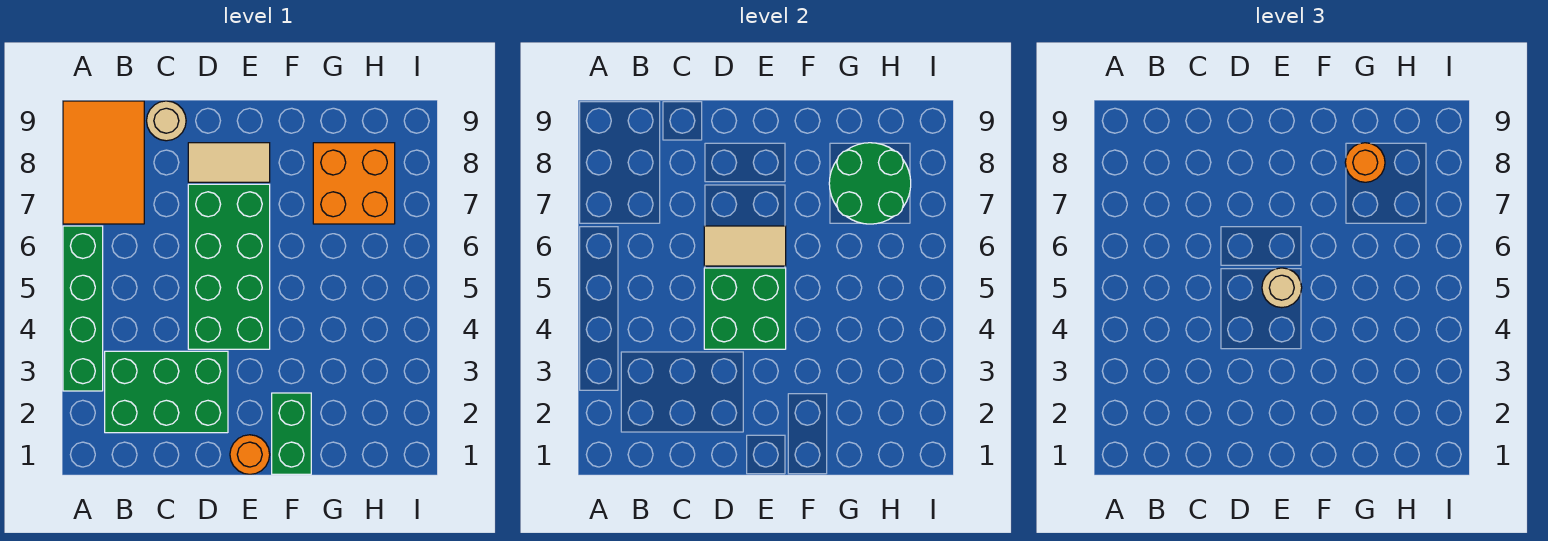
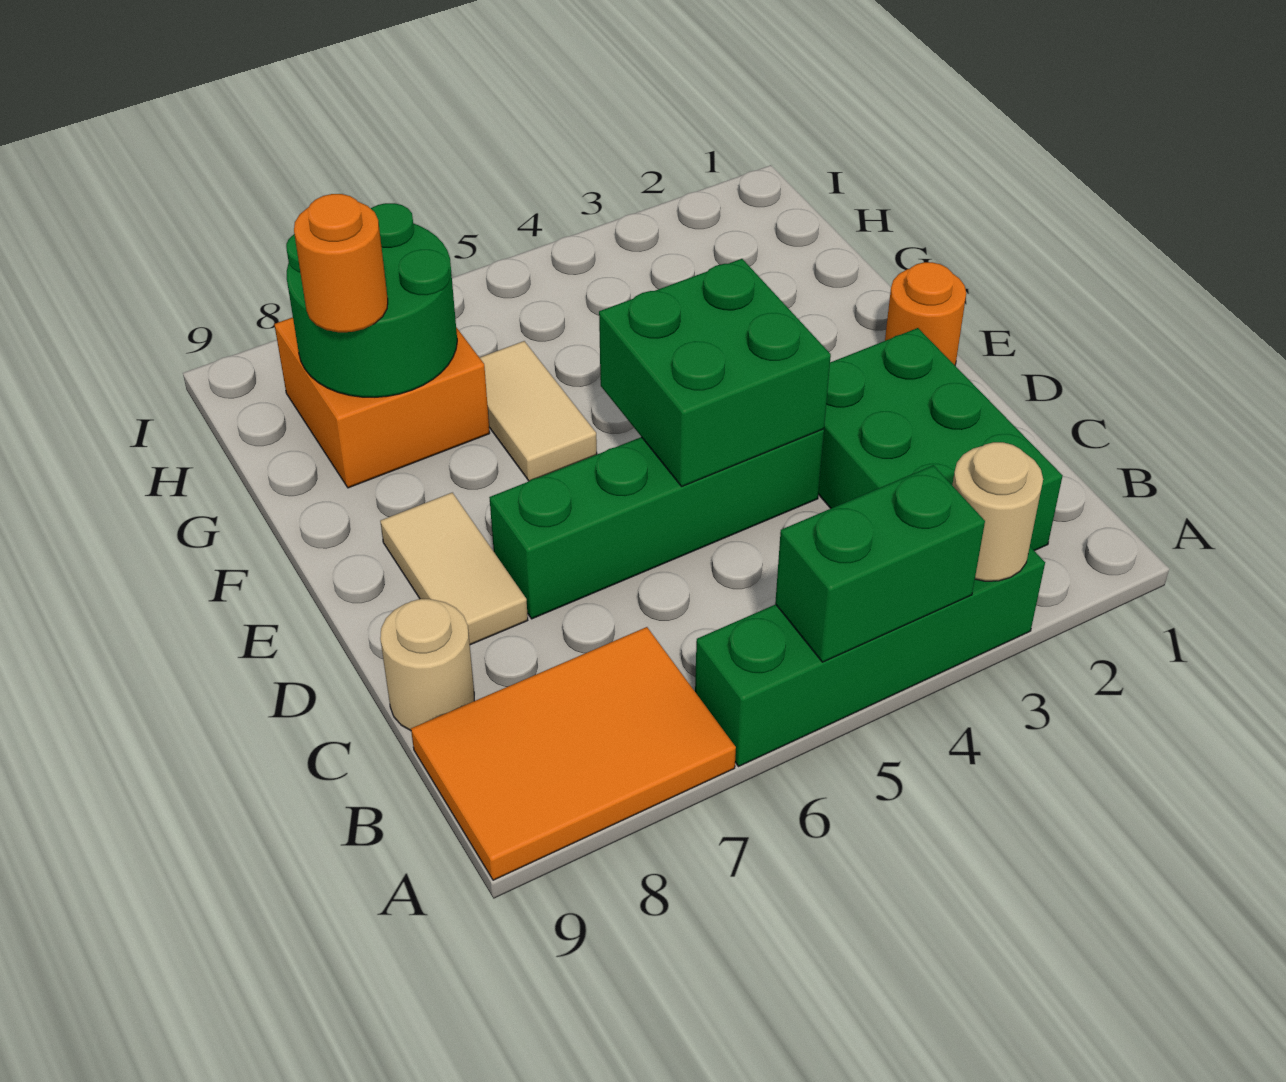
green 2x4 brick [188,184,270,349] -> green 1x4 brick [489,429,824,619]
tan 1x2 tile [704,226,786,266] -> tan 1x2 tile moved to [479,341,597,481]
tan 1x1 round brick [1262,268,1302,308] -> tan 1x1 round brick moved to [952,442,1043,581]
green 1x2 brick [272,393,311,474] -> green 1x2 brick moved to [775,465,985,662]

